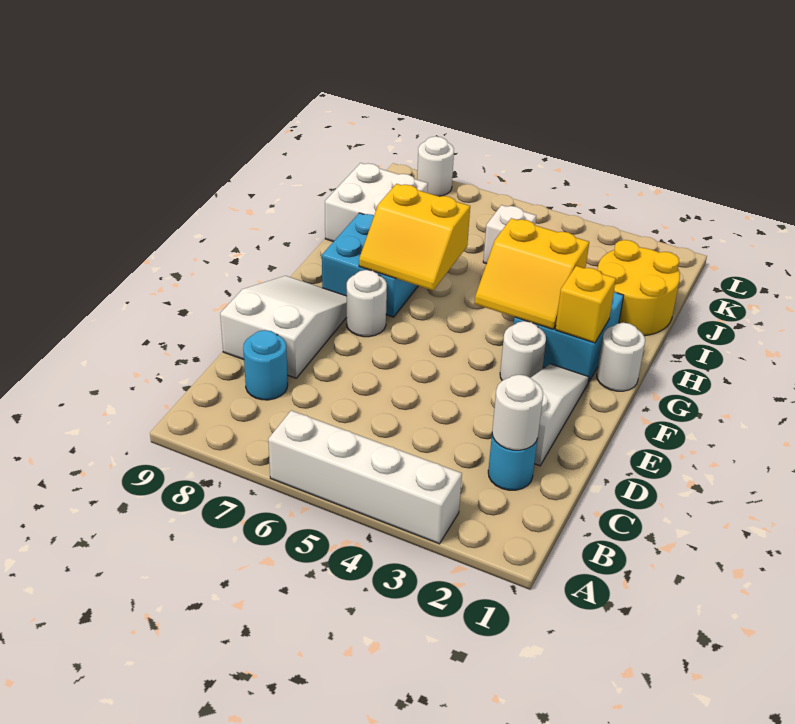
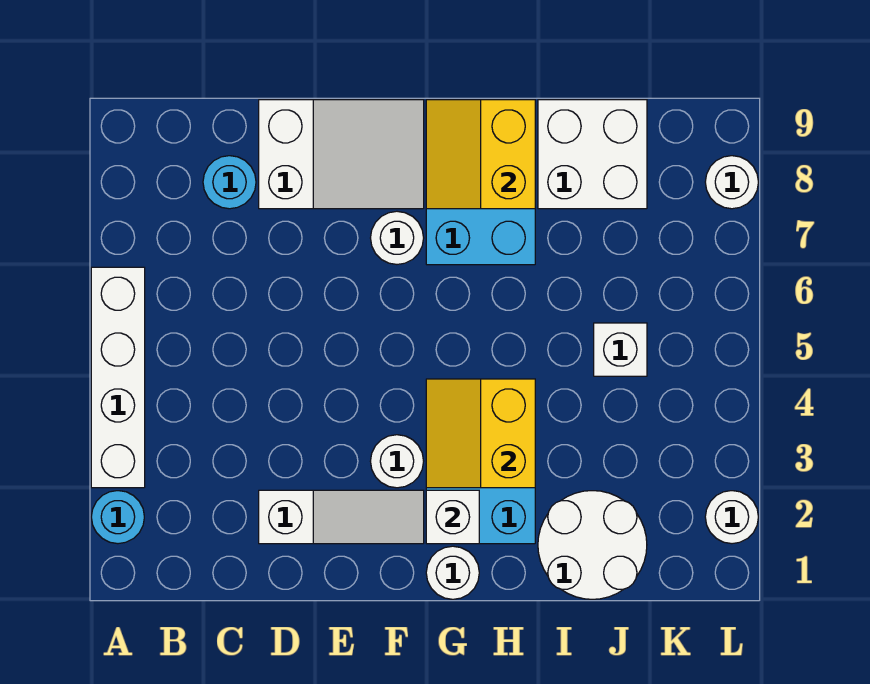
cyan 1x1 round brick [488,435,538,490] -> cyan 1x1 round brick moved to [91,491,144,544]
white 1x1 round brick [492,375,543,450] -> white 1x1 round brick moved to [705,491,758,544]
yellow 1x1 brick [555,266,616,343] -> white 1x1 brick [426,490,479,544]
yellow 2x2 slope [359,184,470,290] -> yellow 2x2 slope moved to [426,100,535,209]
yellow 2x2 round brick [598,240,680,336] -> white 2x2 round brick [538,491,647,599]

